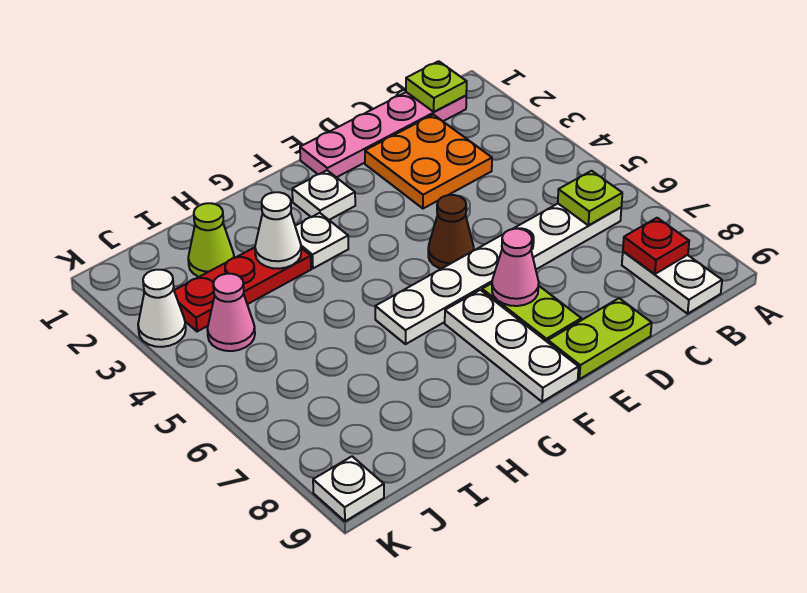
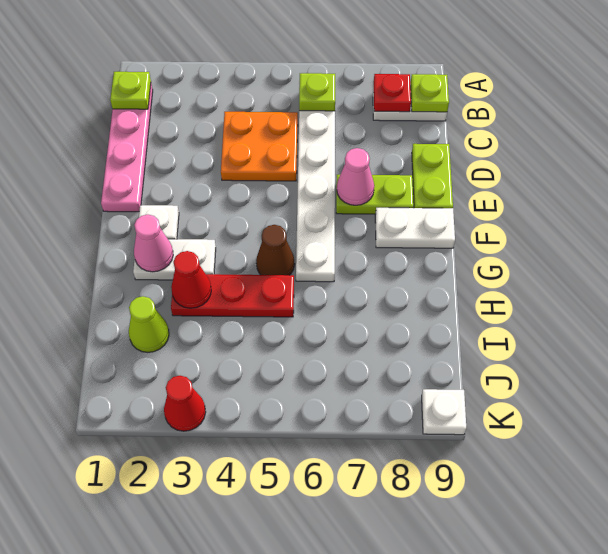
none -> lime 1x1 plate [411,74,449,112]
orange 2x2 plate [365,115,492,209] -> orange 2x2 plate moved to [221,112,298,181]
brown 1x1 cone [428,195,474,269] -> brown 1x1 cone moved to [256,225,295,275]
white 1x3 plate [445,290,579,402] -> white 1x2 plate [375,208,455,248]
white 1x1 plate [295,213,348,268] -> white 1x2 plate [133,239,216,280]
red 1x3 plate [174,247,311,332] -> red 1x3 plate turned to [171,274,294,317]
white 1x1 cone [255,192,301,269] -> red 1x1 cone [171,251,211,308]
pink 1x1 cone [207,274,255,351] -> pink 1x1 cone moved to [134,215,173,272]
white 1x1 cone [138,270,186,347] -> red 1x1 cone [164,376,206,431]

